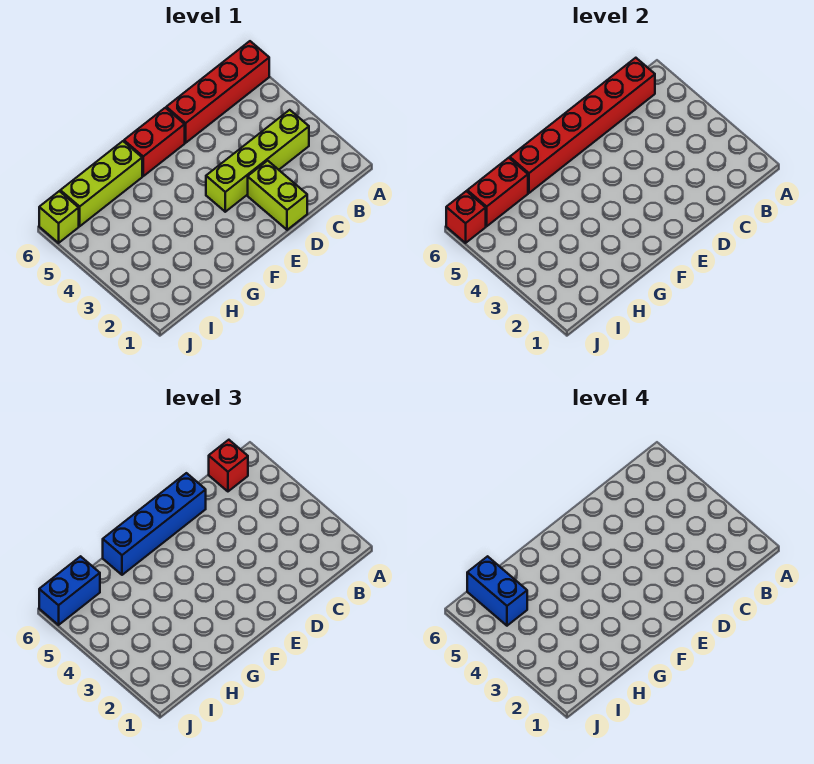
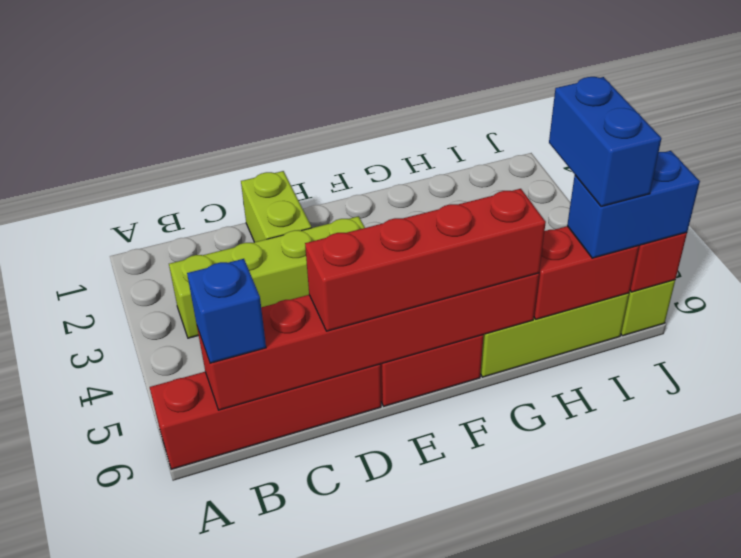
red 1x1 brick [209,440,248,491] -> blue 1x1 brick [187,259,266,363]
blue 1x4 brick [103,473,206,575] -> red 1x4 brick [305,189,546,331]

